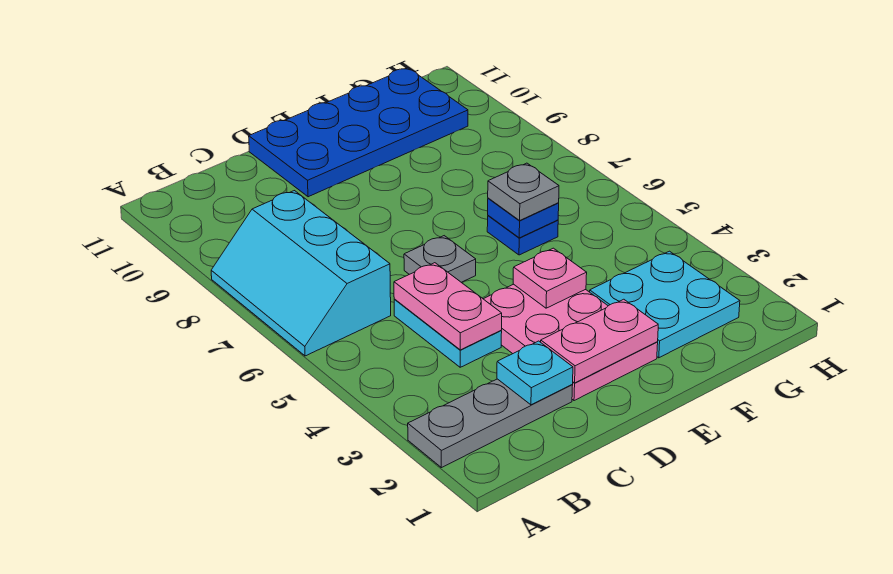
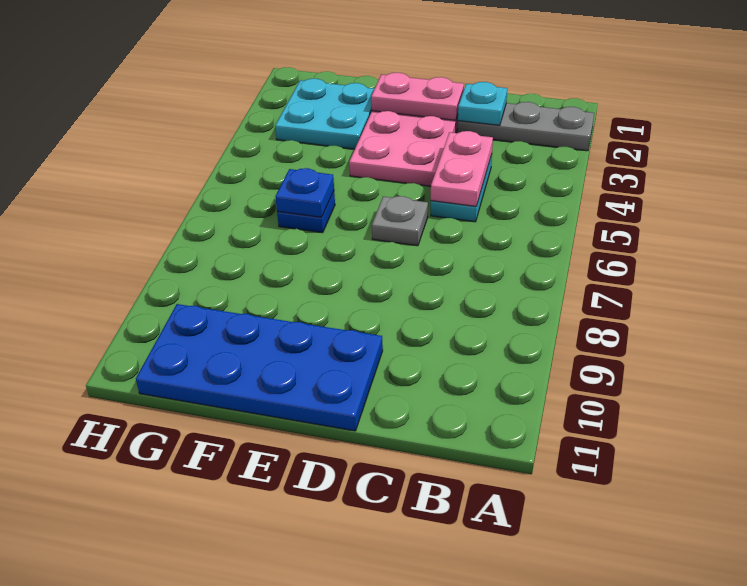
cyan 2x3 slope [211,191,391,356] -> none
pink 1x1 plate [513,248,587,308] -> none
grey 1x1 plate [488,163,559,220] -> none

